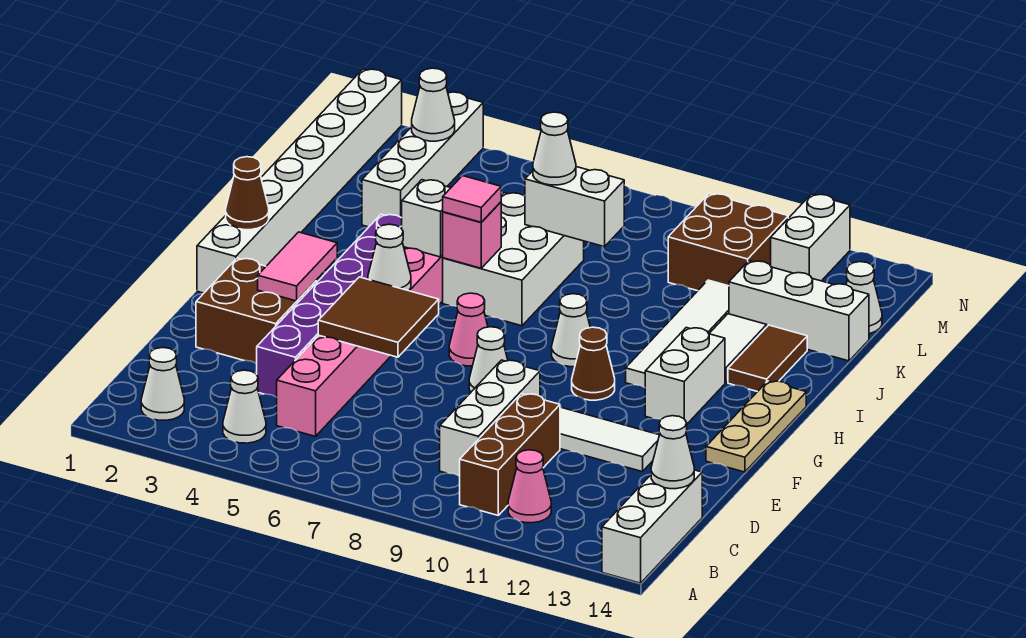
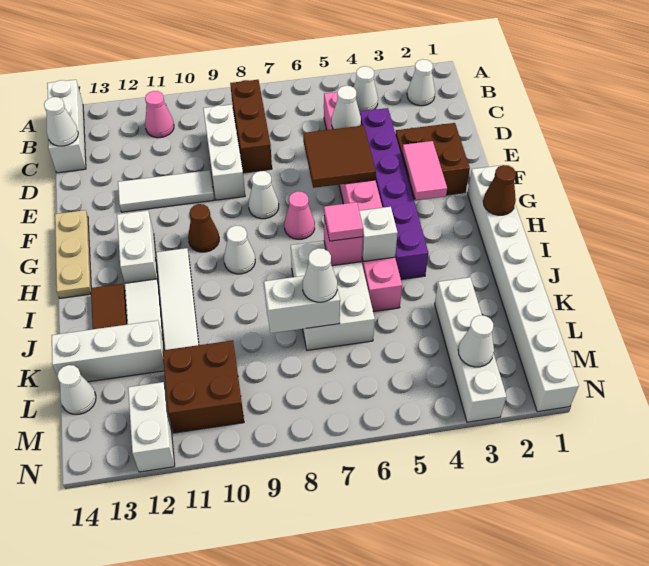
brown 1x3 brick [460,394,560,515] -> brown 1x3 brick moved to [230,80,272,173]
white 1x1 cone [368,224,411,291] -> white 1x1 cone moved to [332,86,361,129]

